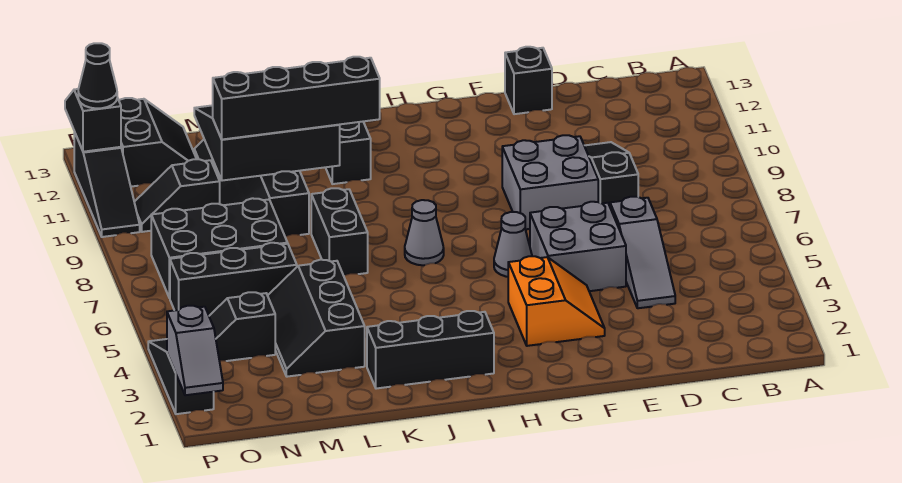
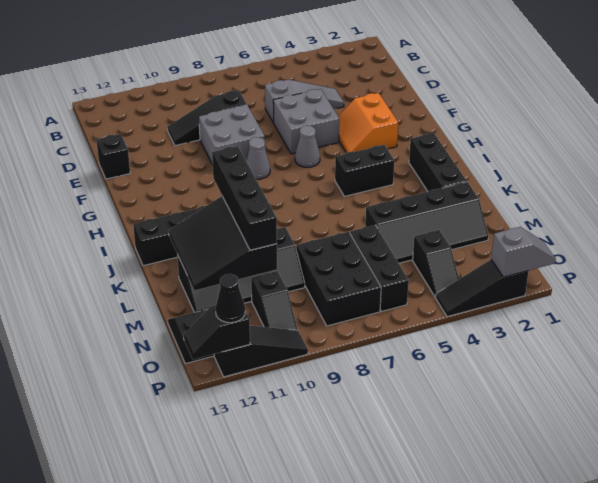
orange 2x2 slope [508,256,605,346] -> orange 2x2 slope turned to [338,93,398,153]
grey 1x1 cone [405,200,444,265] -> grey 1x1 cone moved to [246,137,270,179]
black 1x2 brick [311,188,368,276] -> black 1x2 brick moved to [335,145,394,196]
black 2x3 slope [268,260,365,377] -> black 2x4 slope [365,182,488,263]

